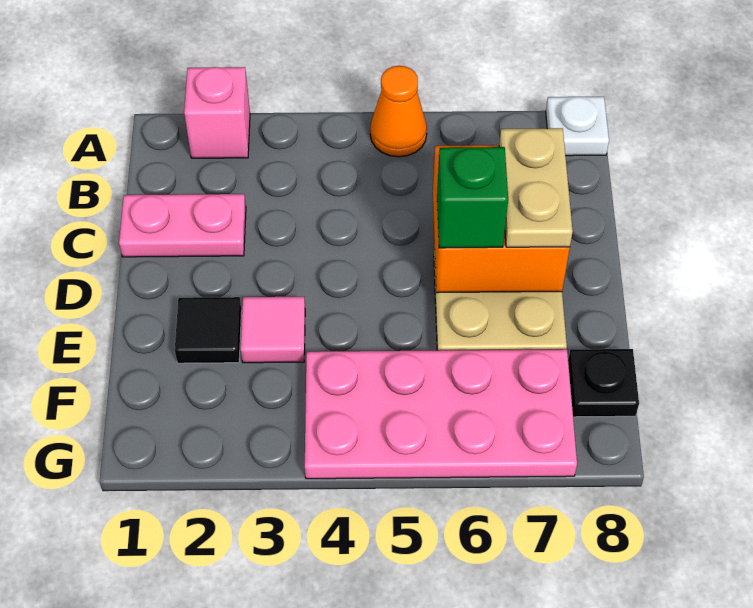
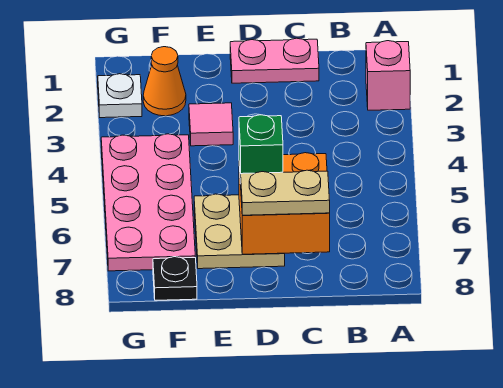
orange 1x1 cone [370,66,427,157] -> orange 1x1 cone moved to [143,47,186,116]
white 1x1 plate [546,97,609,156] -> white 1x1 plate moved to [98,74,142,118]
pink 1x2 plate [119,194,246,257] -> pink 1x2 plate turned to [230,38,319,83]
black 1x1 tile [175,297,242,363] -> none

